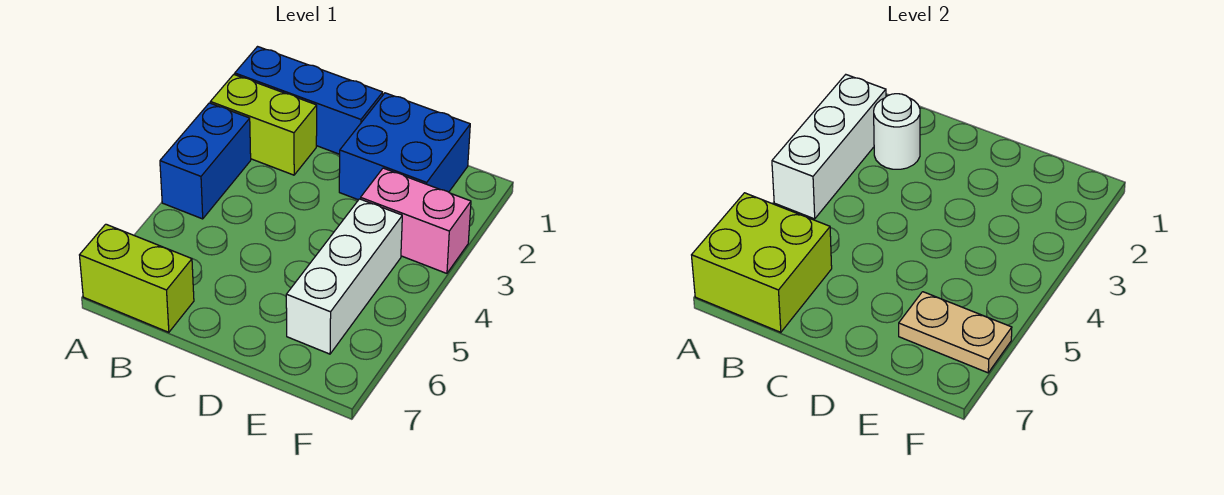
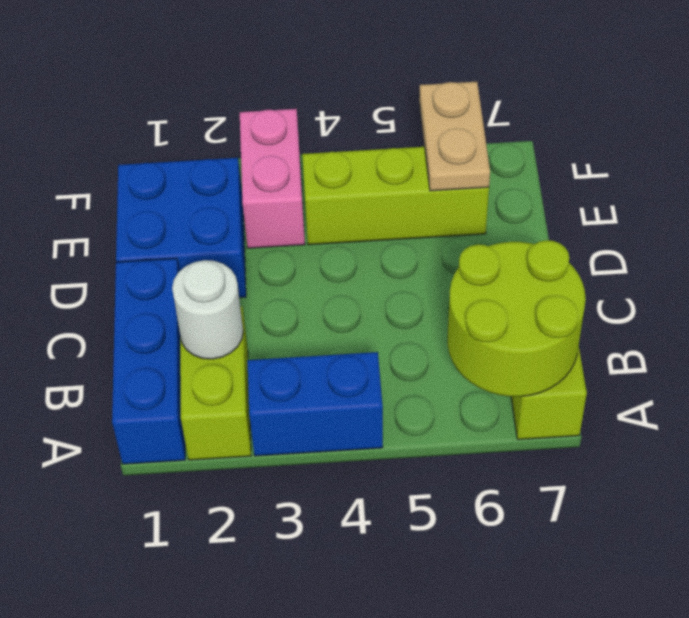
white 1x3 brick [772,75,886,219] -> none
lime 2x2 brick [692,193,832,332] -> lime 2x2 round brick [448,240,586,397]
white 1x3 brick [286,199,402,354] -> lime 1x3 brick [302,147,489,245]

